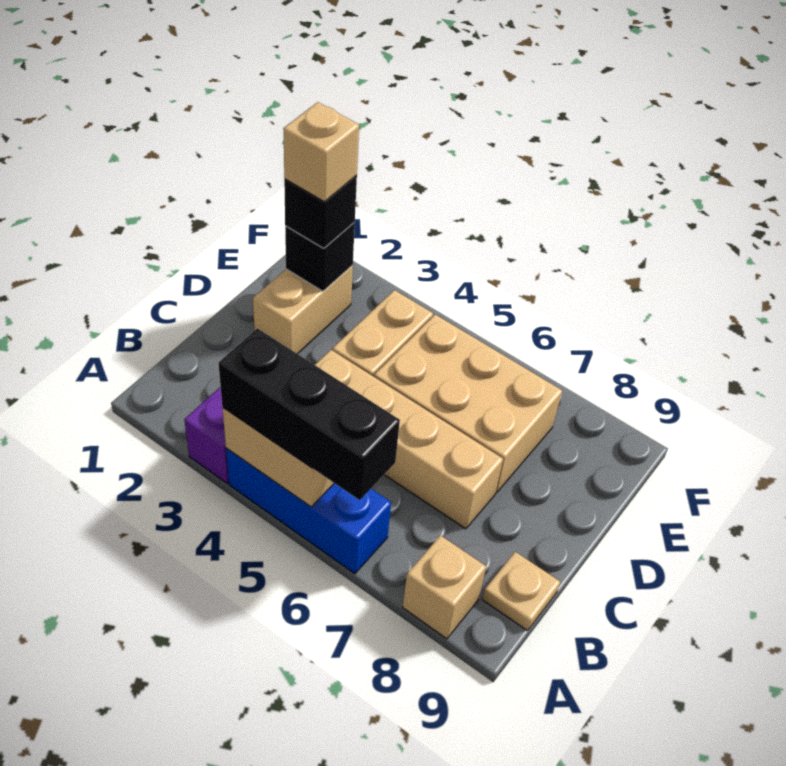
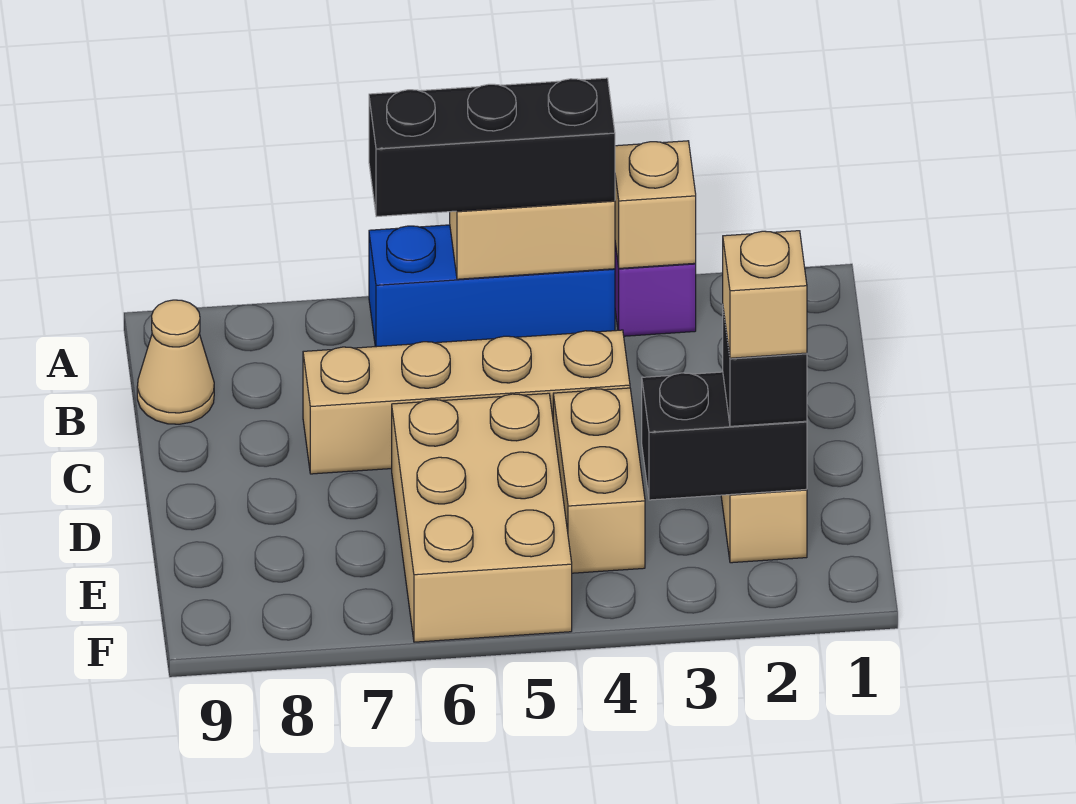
tan 1x1 brick [402,535,486,639] -> tan 1x1 brick moved to [615,141,696,268]
tan 1x1 plate [482,552,560,631] -> tan 1x1 cone [137,300,214,424]
tan 2x3 brick [374,315,562,493] -> tan 2x3 brick turned to [392,393,572,642]
black 1x1 brick [285,222,355,291] -> black 1x2 brick [642,372,807,500]

